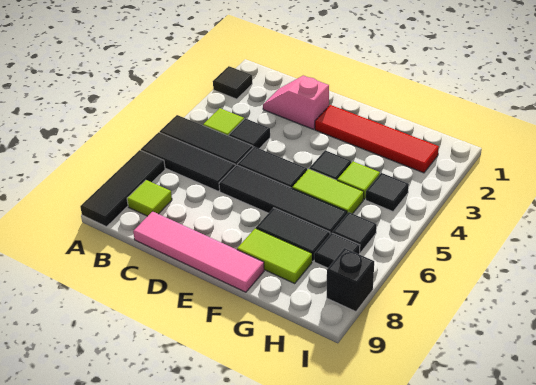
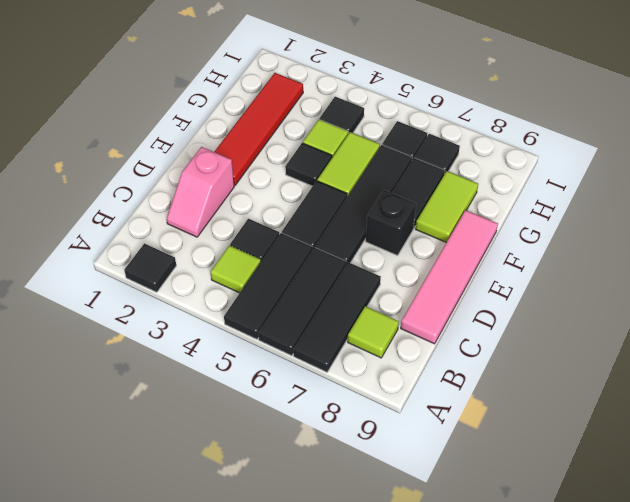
black 1x3 tile [80,150,165,227] -> black 1x3 tile turned to [293,262,381,372]
black 1x1 brick [327,248,374,312] -> black 1x1 brick moved to [366,190,416,255]

